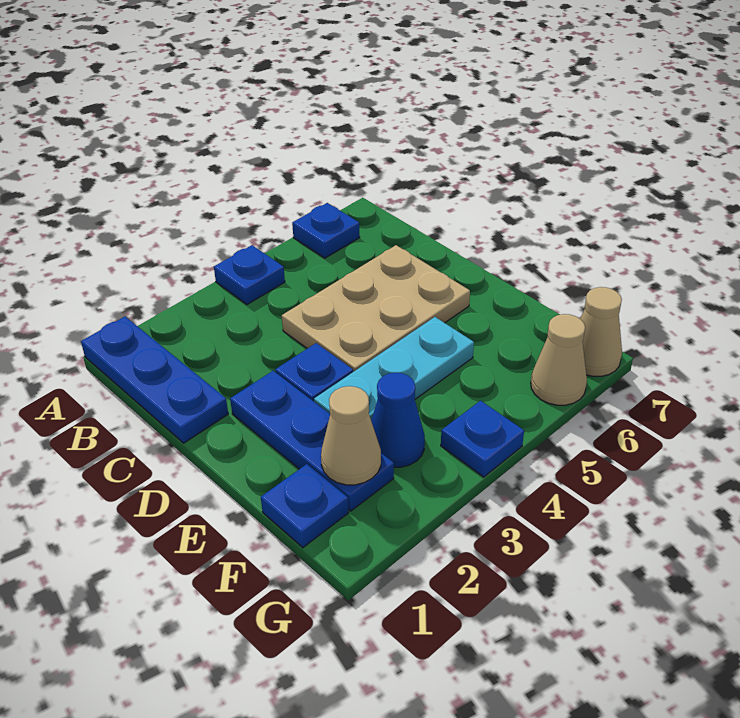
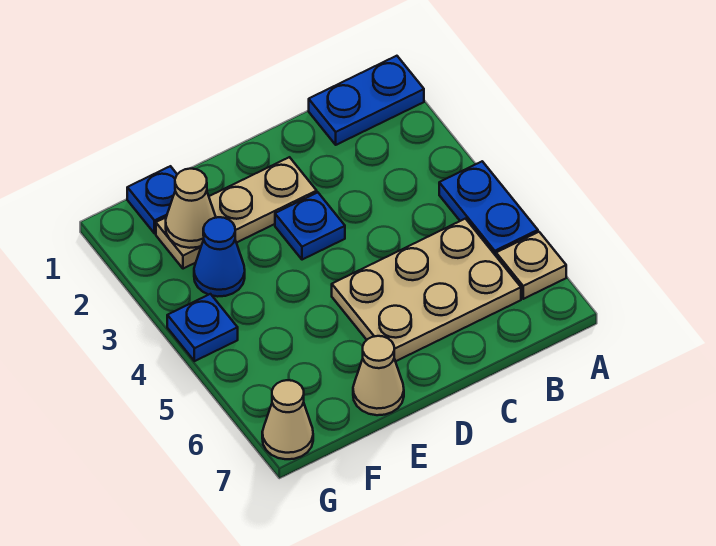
blue 1x3 plate [81,317,228,443] -> blue 1x2 plate [309,56,424,145]
blue 1x1 plate [214,245,285,304] -> blue 1x2 plate [439,161,538,256]
blue 1x1 plate [292,203,360,258] -> tan 1x1 plate [496,232,566,299]
tan 2x3 plate [282,245,470,372] -> tan 2x3 plate turned to [332,219,521,361]
blue 1x3 plate [230,371,394,511] -> tan 1x3 plate [156,157,317,269]
cyan 1x3 plate [314,317,474,420] -> none
tan 1x1 cone [531,314,587,405] -> tan 1x1 cone moved to [353,336,404,415]

